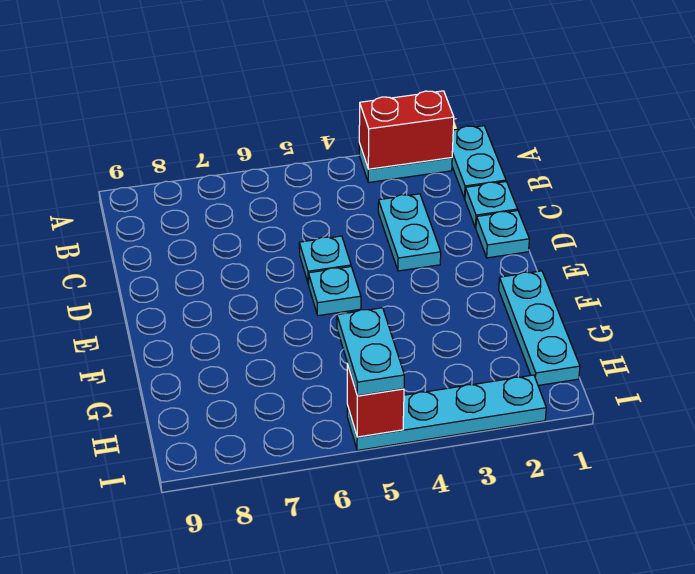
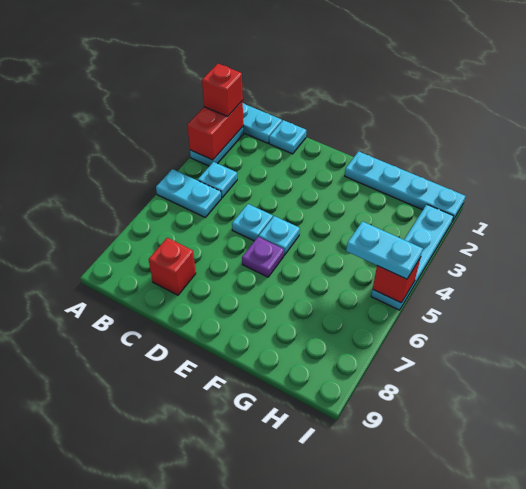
none -> red 1x1 brick [202,64,243,117]
cyan 1x2 plate [378,194,441,271] -> cyan 1x2 plate moved to [156,169,221,217]
none -> red 1x1 brick [149,238,196,295]
cyan 1x1 plate [476,211,529,258] -> cyan 1x1 plate moved to [198,162,237,198]
none -> purple 1x1 plate [242,237,284,277]
cyan 1x3 plate [499,271,580,385] -> cyan 1x4 plate [345,151,465,222]

